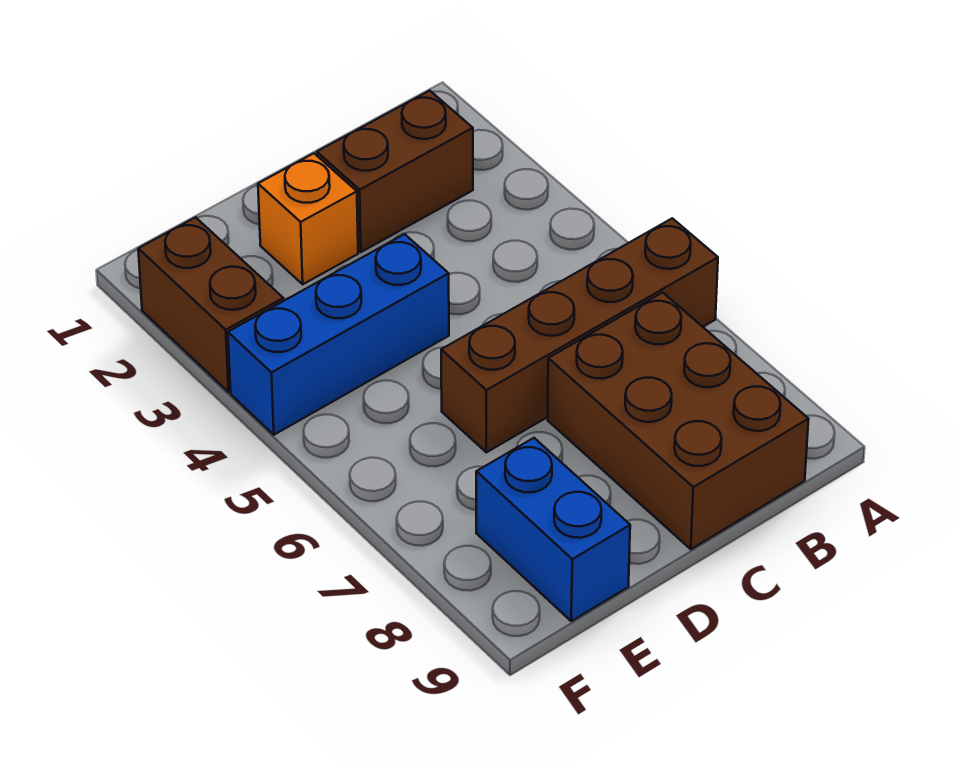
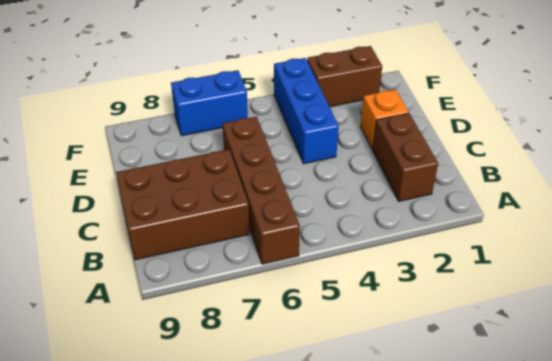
blue 1x2 brick [476,438,630,621] -> blue 1x2 brick moved to [171,70,248,136]

